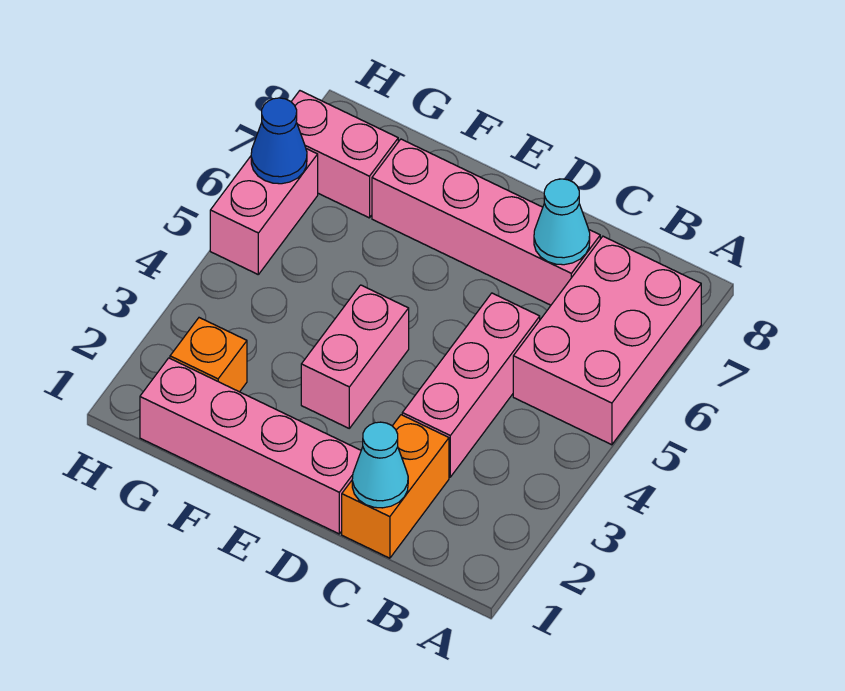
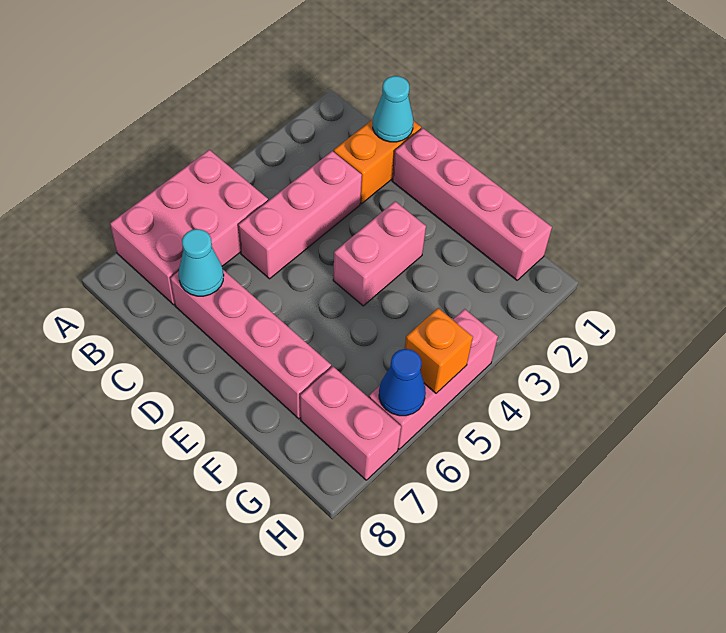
orange 1x1 brick [170,318,247,392] -> orange 1x1 brick moved to [405,308,473,393]
pink 1x2 brick [210,149,318,274] -> pink 1x3 brick [369,309,498,449]

